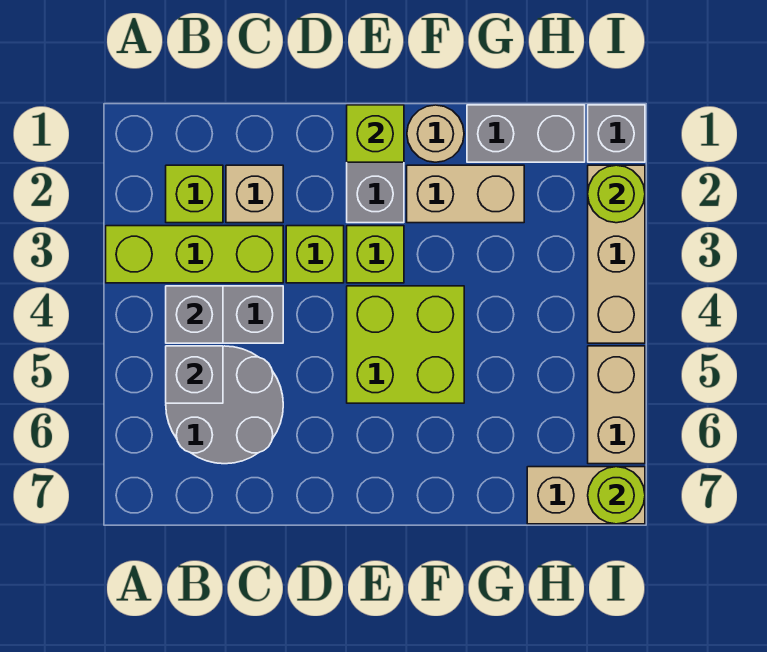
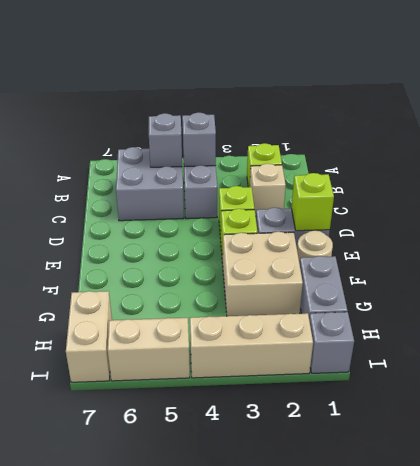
lime 1x3 brick [106,226,283,283] -> none
grey 2x2 round brick [166,346,283,464] -> grey 2x2 brick [116,147,184,221]
lime 2x2 brick [347,286,464,403] -> none
tan 1x2 brick [407,165,524,223] -> tan 2x2 brick [223,232,303,316]
lime 1x1 round brick [588,165,645,223] -> none
lime 1x1 round brick [588,467,645,524] -> none

